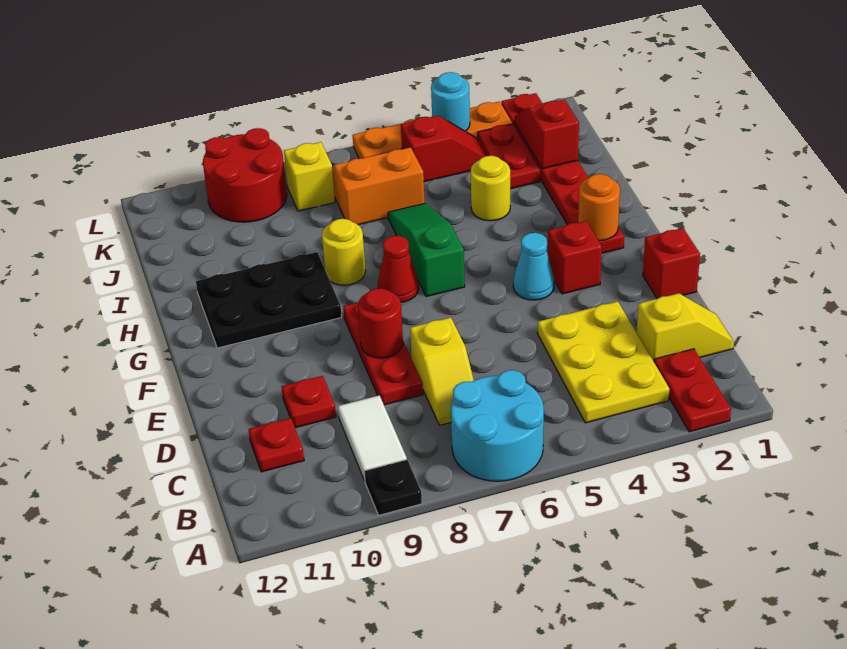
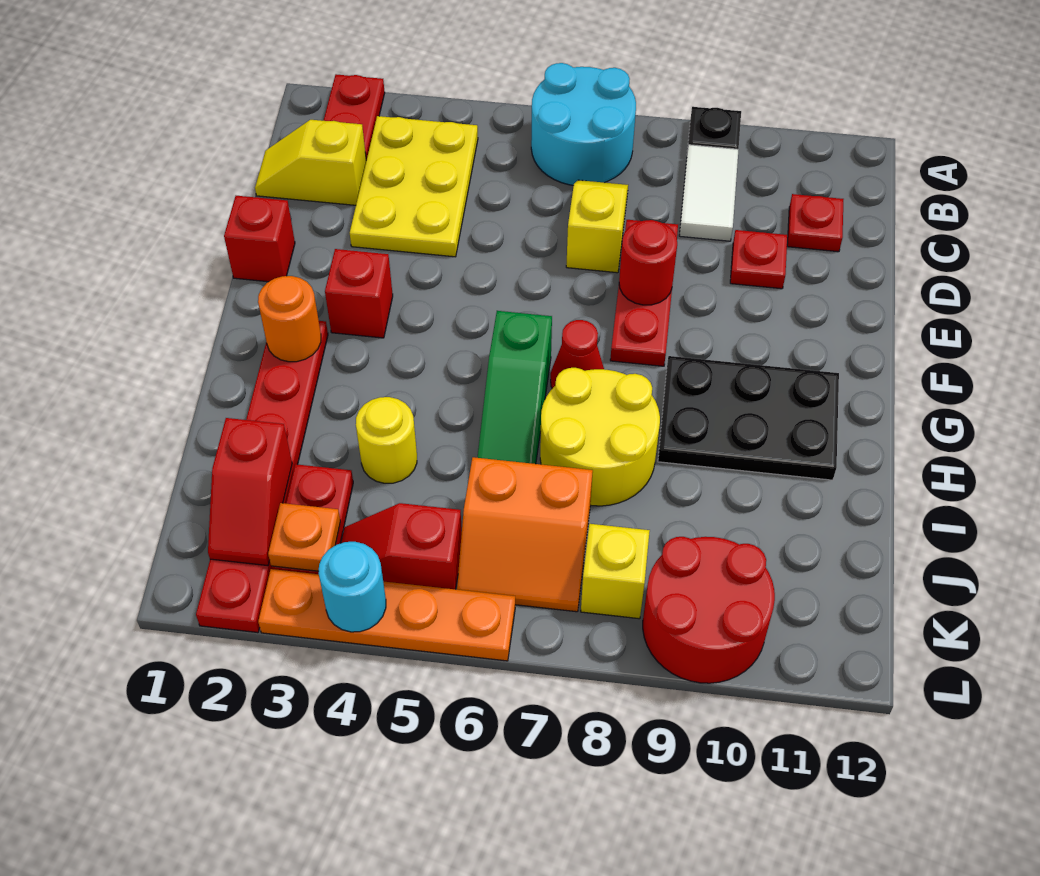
cyan 1x1 cone [513,233,554,300] -> none
yellow 1x1 round brick [322,219,365,285] -> yellow 2x2 round brick [540,368,660,506]
none -> orange 1x1 plate [268,503,340,571]

